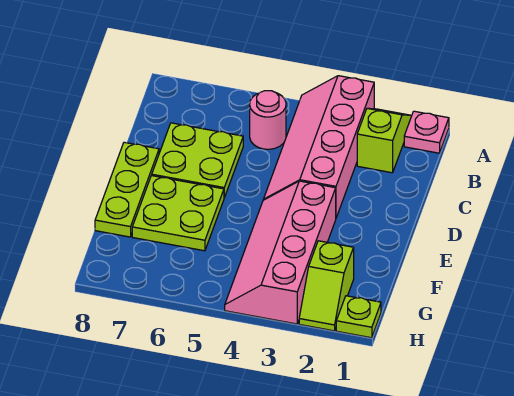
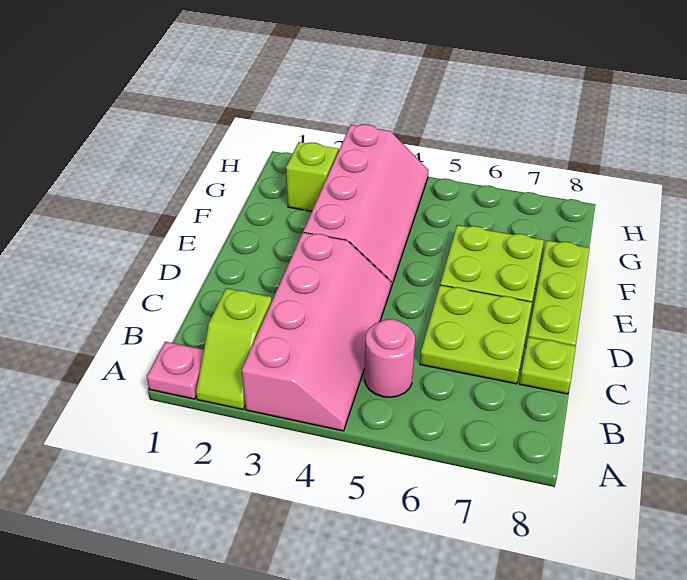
lime 1x1 plate [336,296,381,338] -> lime 1x1 plate moved to [519,337,576,394]

